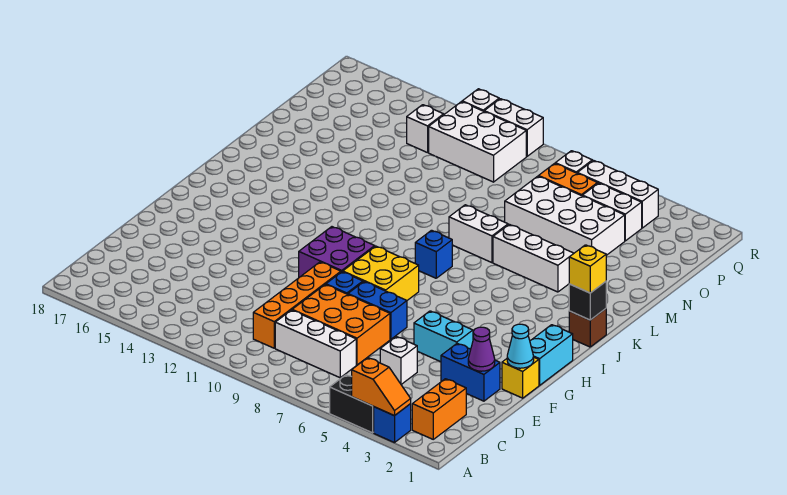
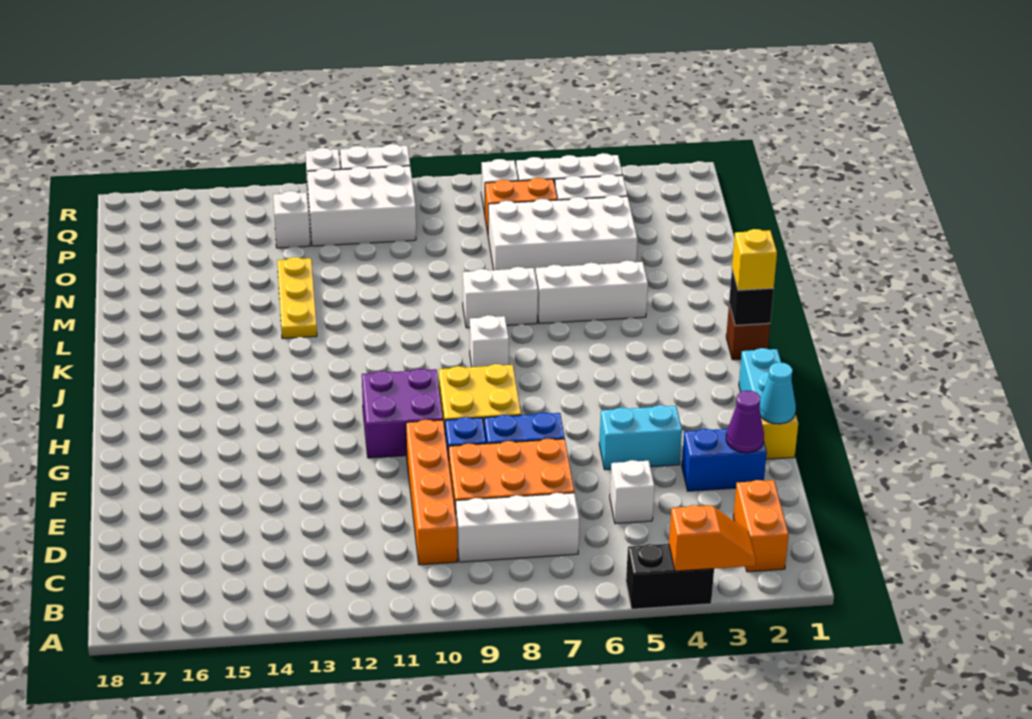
blue 1x1 brick [374,404,411,443] -> none
blue 1x1 brick [415,230,452,278] -> white 1x1 brick [470,315,509,367]
none -> yellow 1x3 plate [277,257,317,339]

